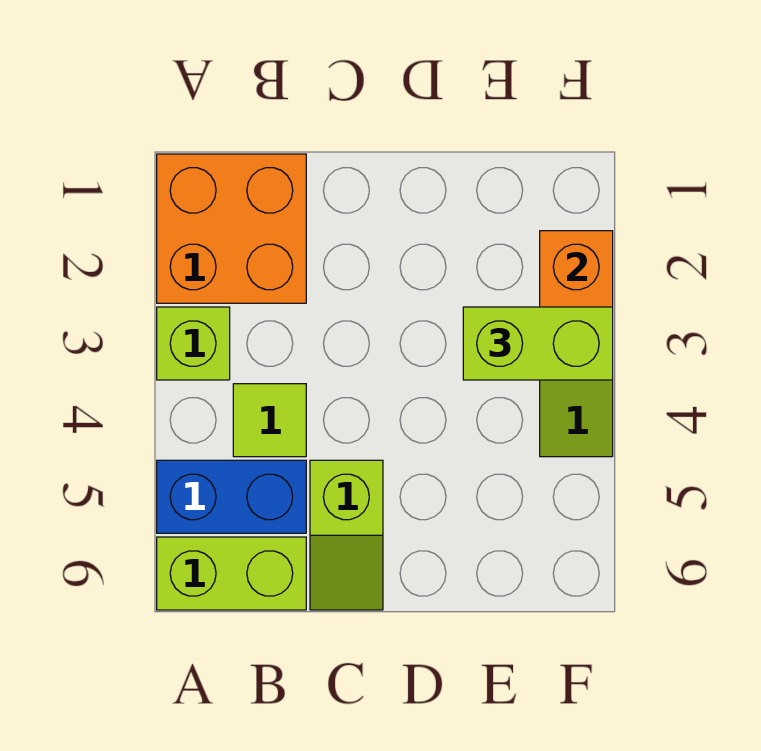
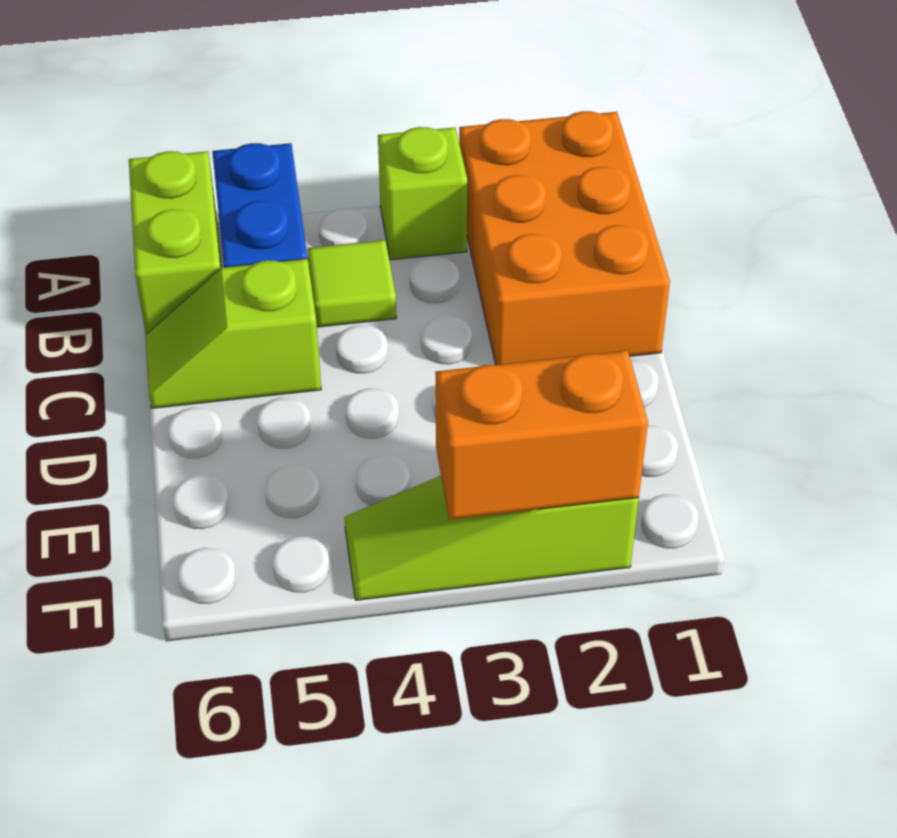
orange 2x2 brick [157,154,306,303] -> orange 2x3 brick [459,111,670,365]
lime 1x2 brick [463,307,613,380] -> none

